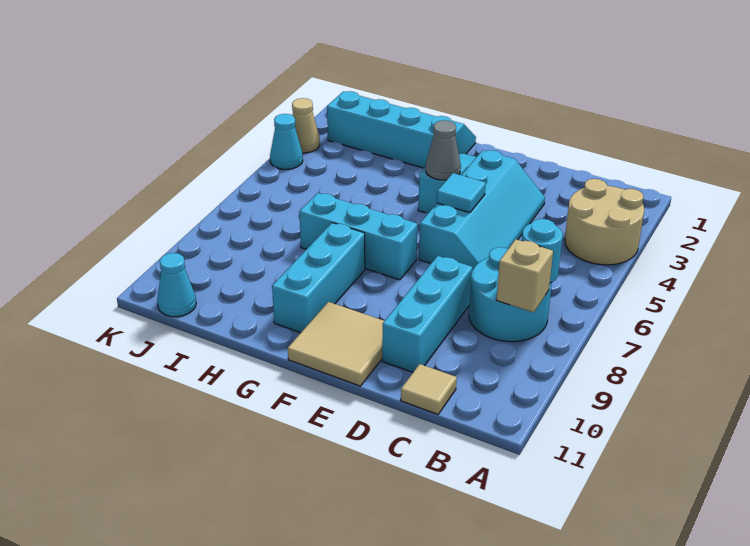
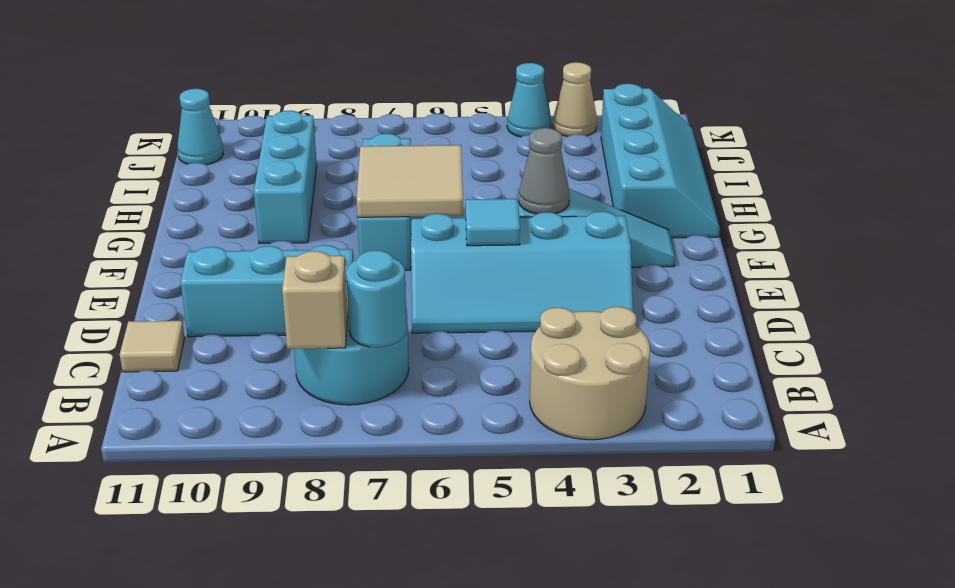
tan 2x2 tile [288,302,384,386] -> tan 2x2 tile moved to [356,145,463,217]
cyan 1x3 brick [272,223,365,333] -> cyan 1x3 brick turned to [254,111,317,243]

